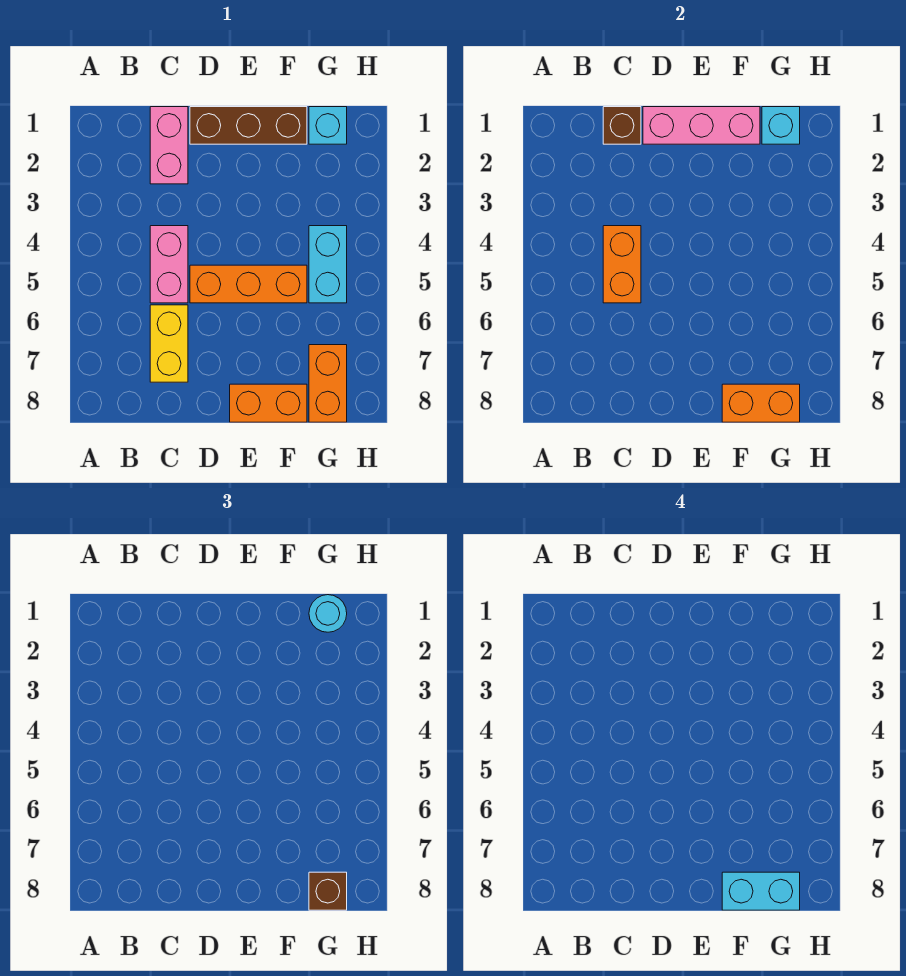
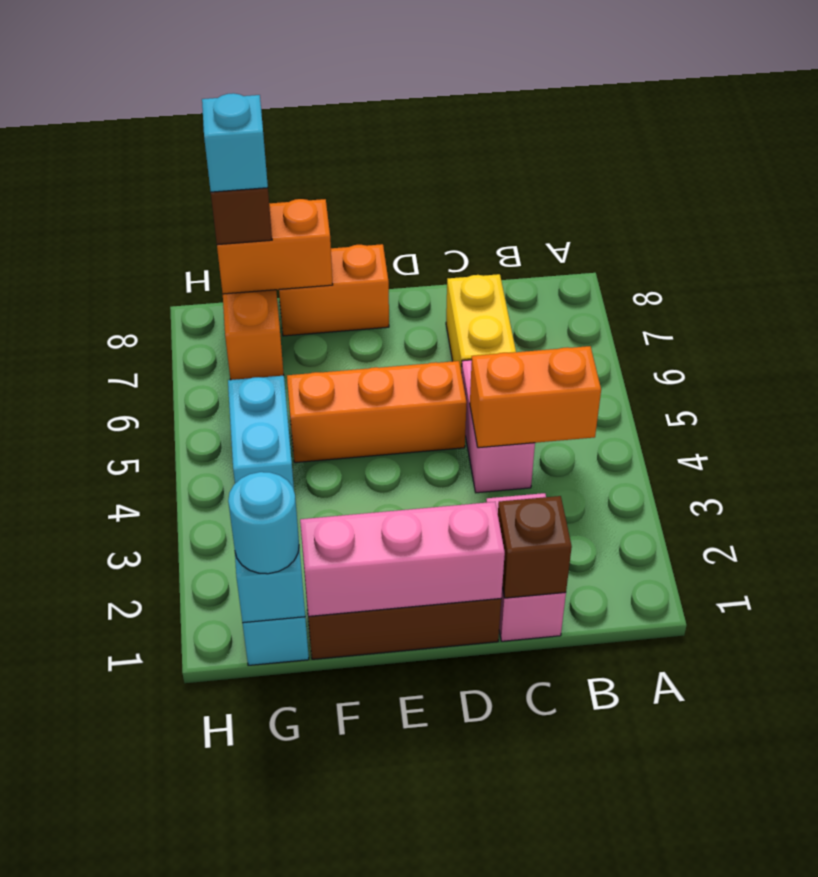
orange 1x2 brick [603,226,641,303] -> orange 1x2 brick turned to [470,346,601,448]
cyan 1x2 brick [722,872,800,910] -> cyan 1x1 brick [202,93,268,192]

